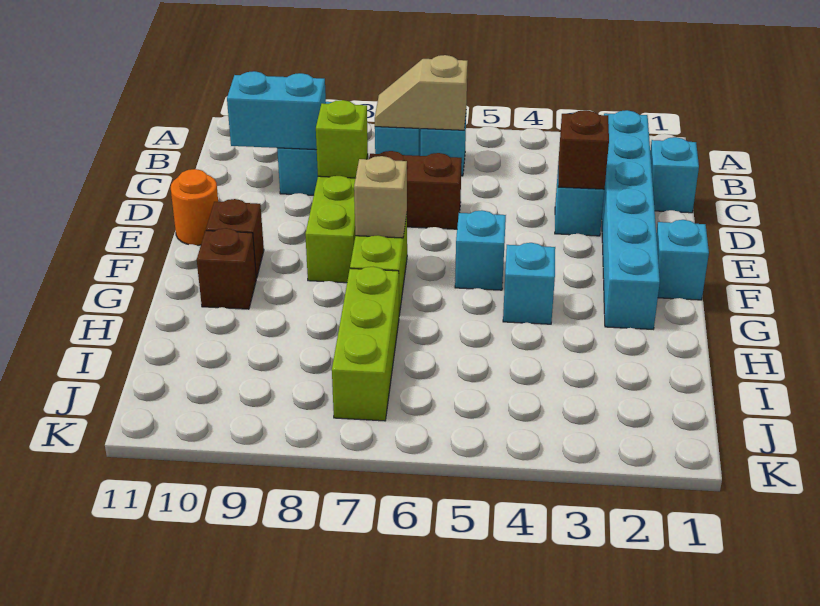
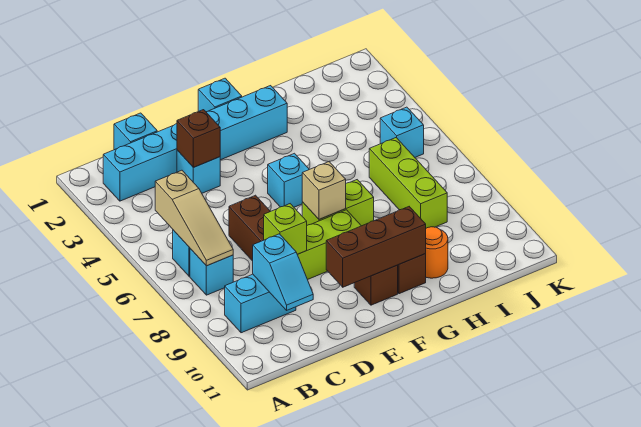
tan 1x2 slope [375,55,468,130] -> tan 1x3 slope [155,170,233,266]
cyan 1x2 brick [227,71,326,150] -> cyan 1x2 slope [253,234,313,310]
none -> brown 1x3 brick [326,207,426,287]
orange 1x1 round brick [171,169,218,245] -> orange 1x1 round brick moved to [425,227,448,278]
cyan 1x1 brick [503,243,555,324] -> cyan 1x1 brick moved to [380,107,424,157]
lime 1x3 brick [332,267,399,421] -> lime 1x3 brick turned to [369,138,447,228]

